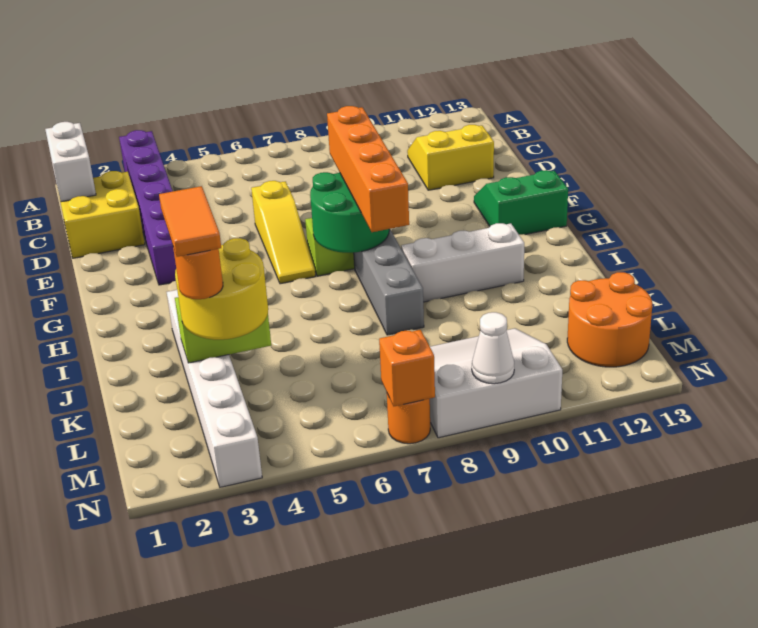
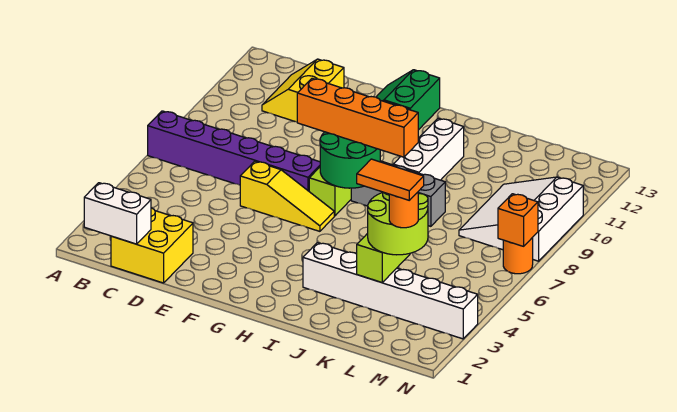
purple 1x6 brick [119,130,176,285] -> purple 1x6 brick moved to [148,111,320,191]
yellow 2x2 round brick [175,238,268,340] -> lime 2x2 round brick [368,192,428,255]
orange 2x2 round brick [567,272,652,367] -> none
white 1x1 cone [472,312,514,384] -> none

